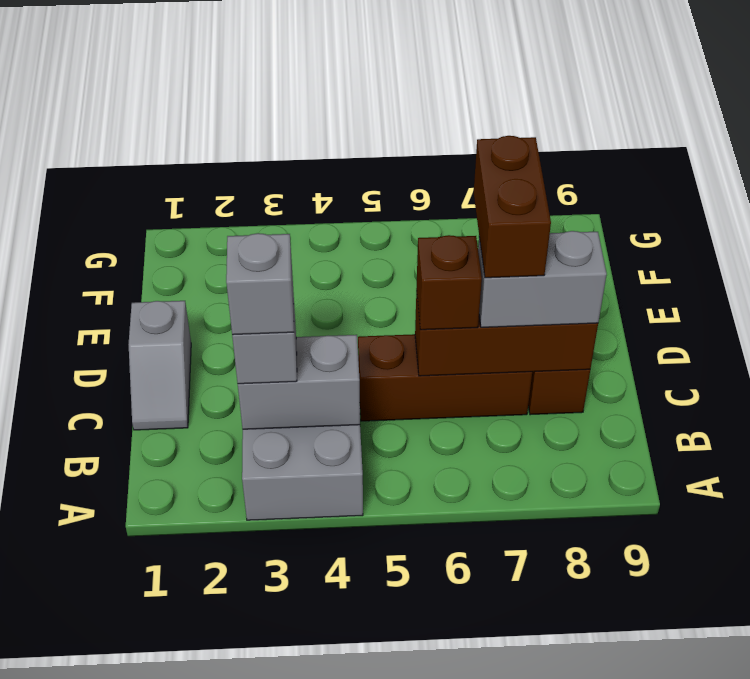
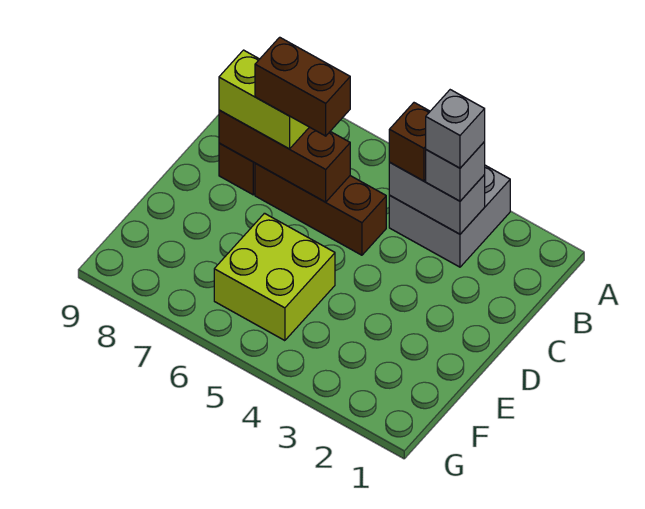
grey 1x2 slope [129,301,191,430] -> none
brown 1x1 brick [417,235,482,330] -> brown 1x1 brick moved to [389,103,430,181]
grey 1x2 brick [478,231,607,327] -> lime 1x2 brick [219,50,309,149]
brown 1x2 brick [474,136,551,278] -> brown 1x2 brick turned to [255,37,350,136]
none -> lime 2x2 brick [214,213,335,341]

